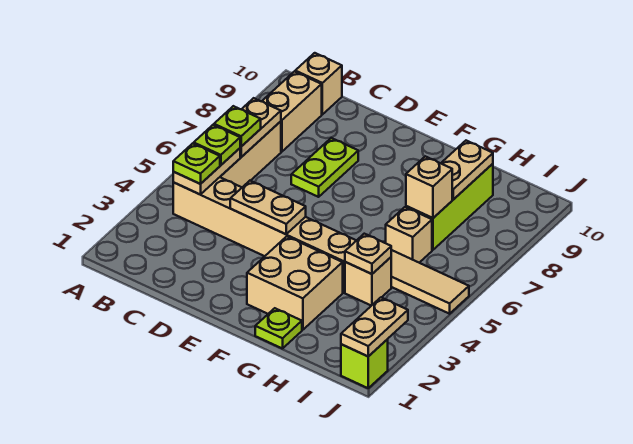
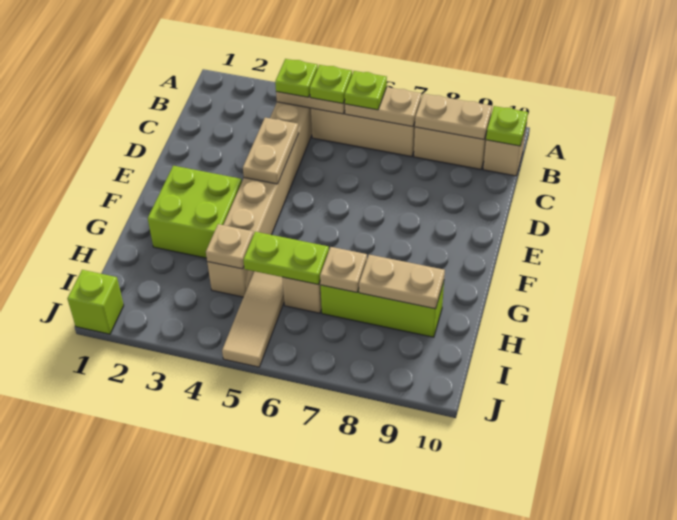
lime 1x2 plate [291,138,358,197] -> lime 1x2 plate moved to [244,232,329,285]
tan 2x2 brick [247,236,343,330] -> lime 2x2 brick [148,166,242,258]
lime 1x1 plate [255,308,302,349] -> lime 1x1 plate moved to [486,106,528,146]
tan 1x1 brick [406,156,452,218] -> tan 1x1 plate [320,247,367,292]
tan 1x2 plate [341,297,408,356] -> tan 1x2 plate moved to [415,94,492,139]

